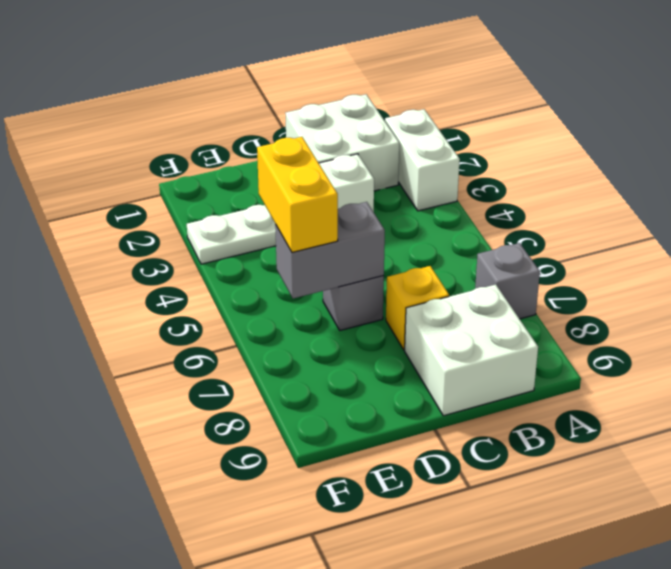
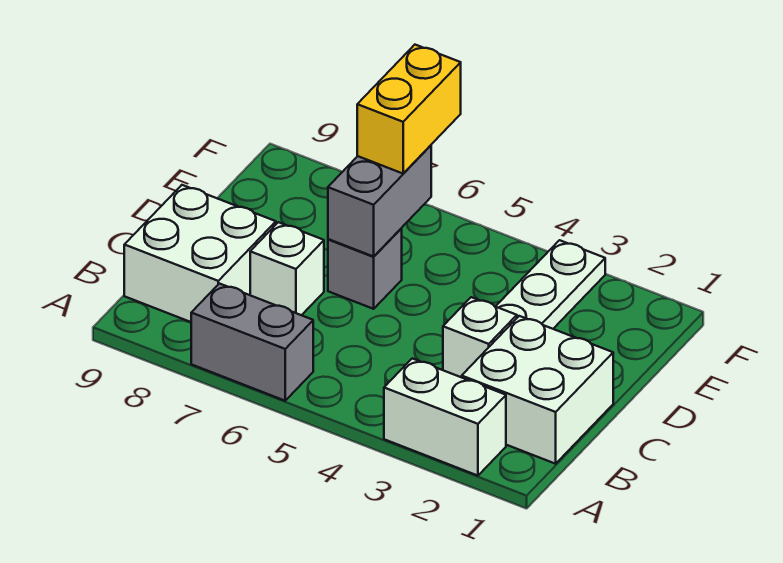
grey 1x1 brick [475,243,540,319] -> grey 1x2 brick [191,284,313,401]
yellow 1x1 brick [386,266,449,350] -> white 1x1 brick [250,222,324,315]
yellow 1x2 brick [257,137,338,252] -> yellow 1x2 brick turned to [357,45,461,174]

